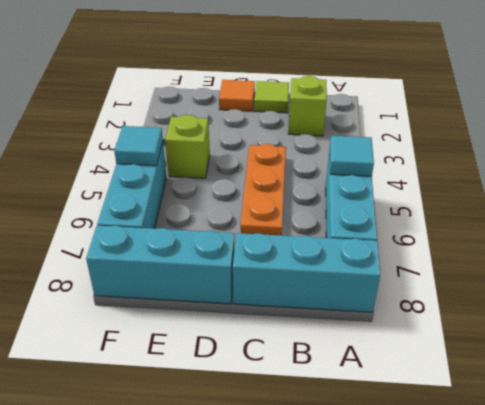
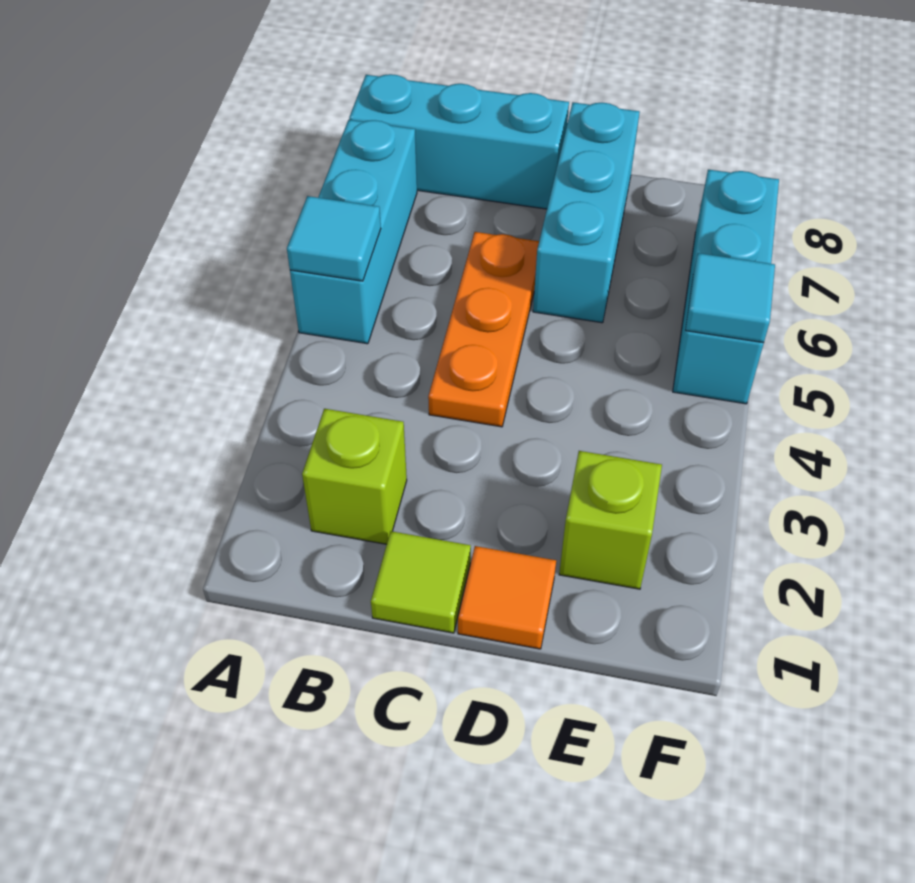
cyan 1x3 brick [86,225,235,304] -> cyan 1x3 brick turned to [533,102,640,323]
lime 1x1 brick [165,115,210,178] -> lime 1x1 brick moved to [559,451,662,589]

